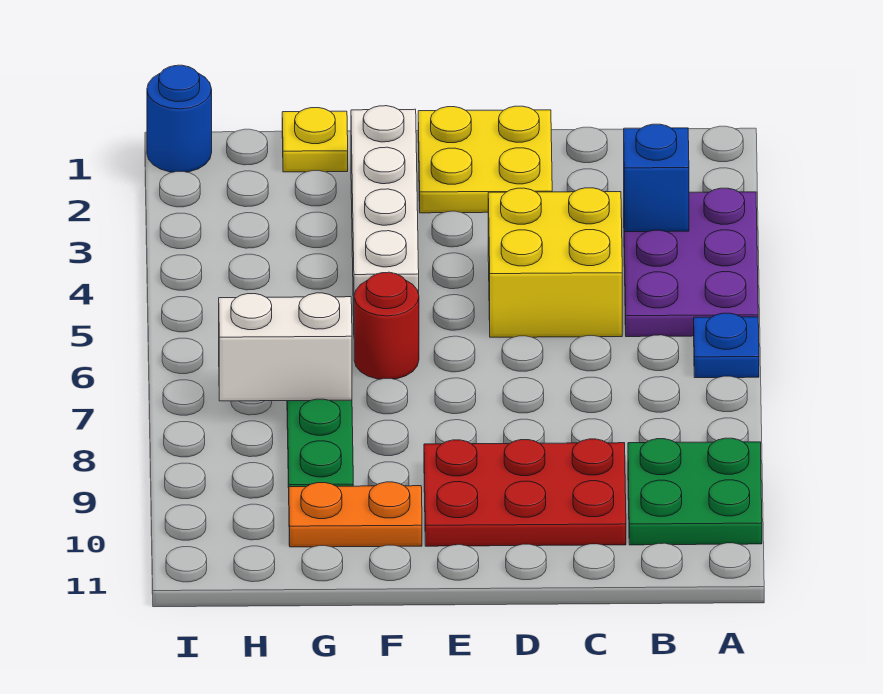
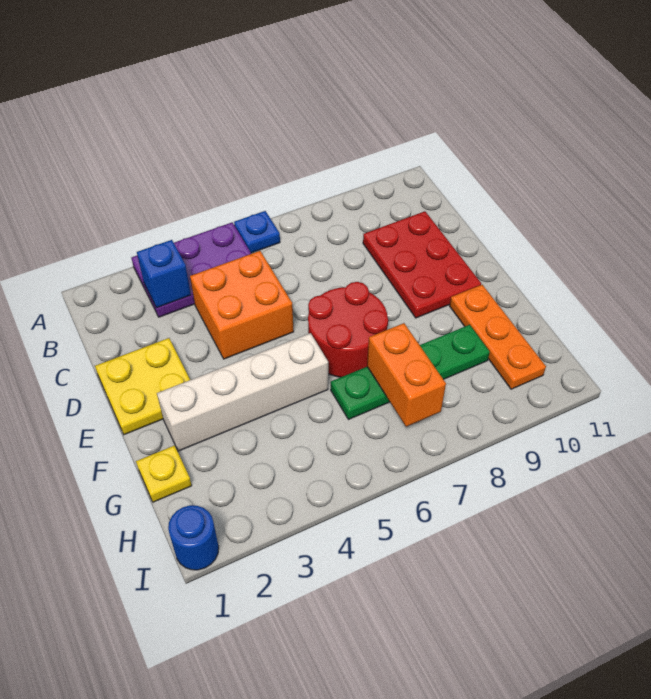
green 2x2 plate [628,438,762,545] -> none
yellow 2x2 brick [488,188,622,337] -> orange 2x2 brick [190,251,294,359]
red 1x1 round brick [354,272,419,379] -> red 2x2 round brick [308,282,388,377]
orange 1x2 plate [289,482,422,547] -> orange 1x3 plate [450,285,546,389]
white 1x2 brick [219,293,352,401] -> orange 1x2 brick [367,323,446,427]

